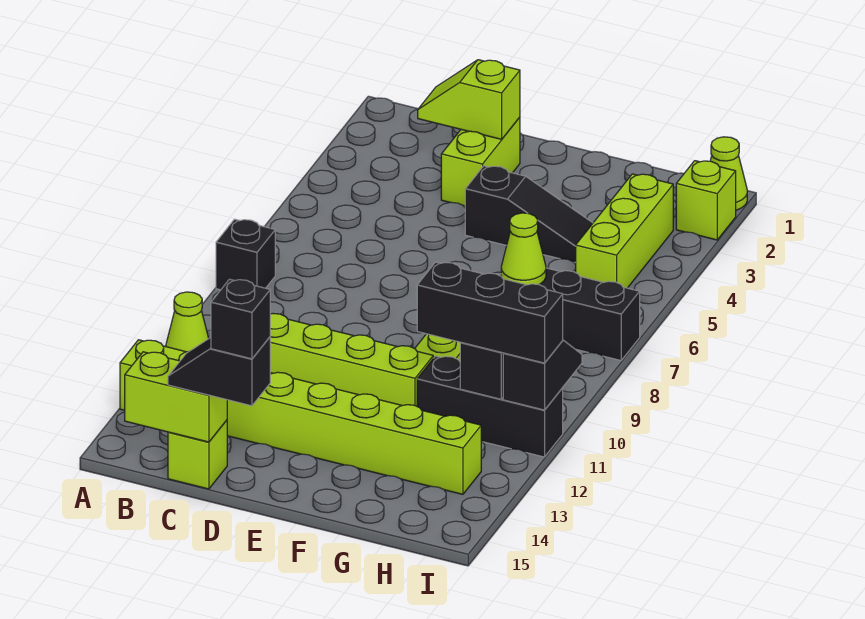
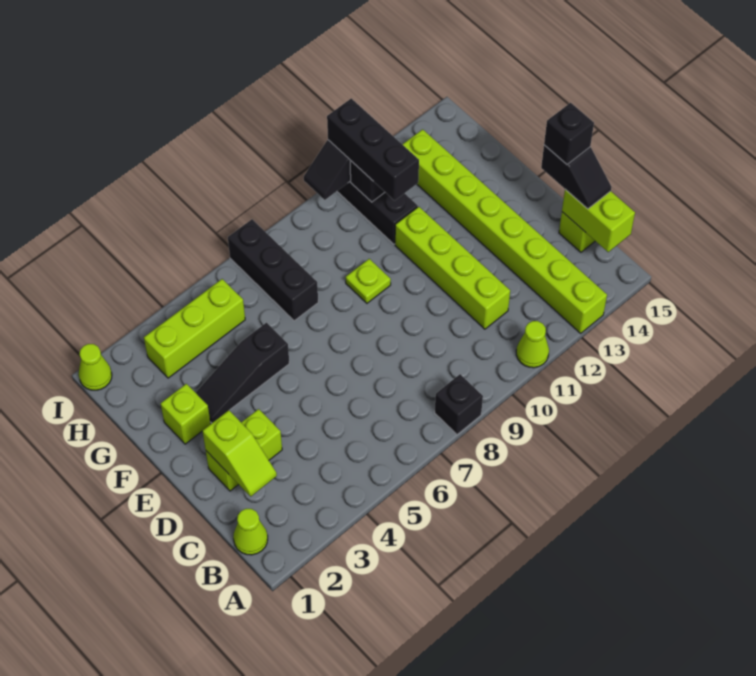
black 1x3 slope [465,166,593,263] -> black 1x3 slope turned to [196,323,289,423]
lime 1x1 cone [501,213,546,285] -> lime 1x1 cone moved to [233,509,268,555]
lime 1x1 brick [676,161,736,240] -> lime 1x1 brick moved to [161,384,211,444]

